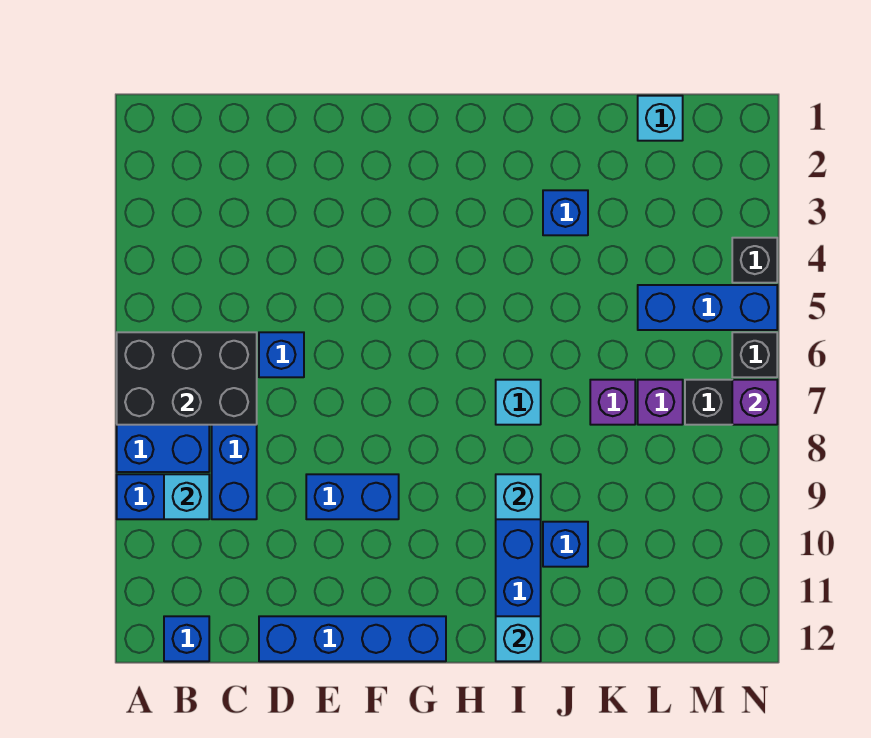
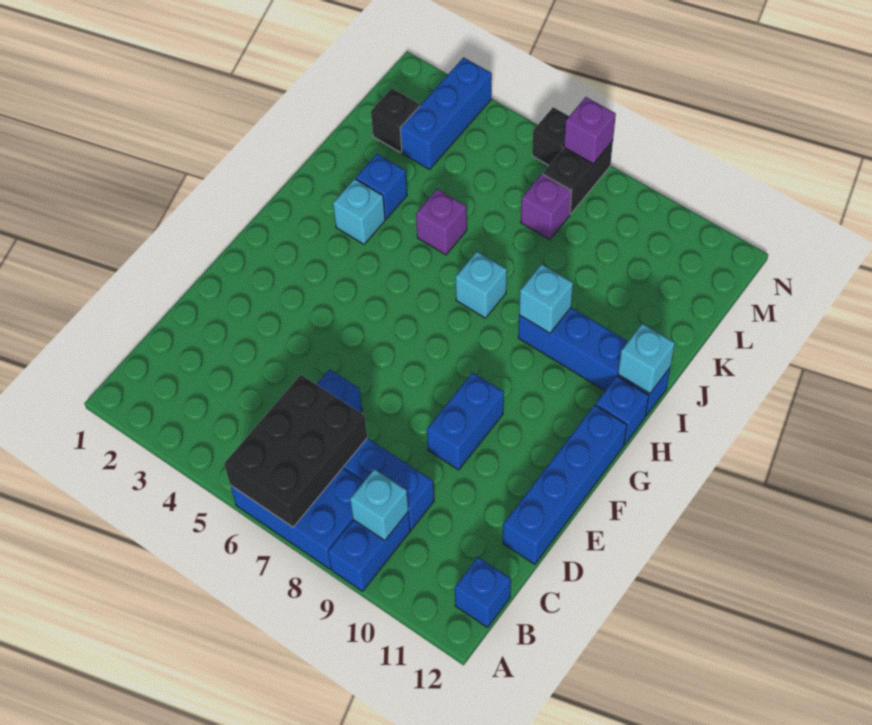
blue 1x1 brick [543,522,588,567] -> blue 1x1 brick moved to [596,376,649,445]
purple 1x1 brick [590,380,635,425] -> purple 1x1 brick moved to [416,189,467,255]
cyan 1x1 brick [638,96,683,141] -> cyan 1x1 brick moved to [333,179,385,244]
blue 1x3 brick [638,285,777,330] -> blue 1x3 brick moved to [400,57,492,169]
black 1x1 brick [732,238,777,283] -> black 1x1 brick moved to [371,88,420,153]

